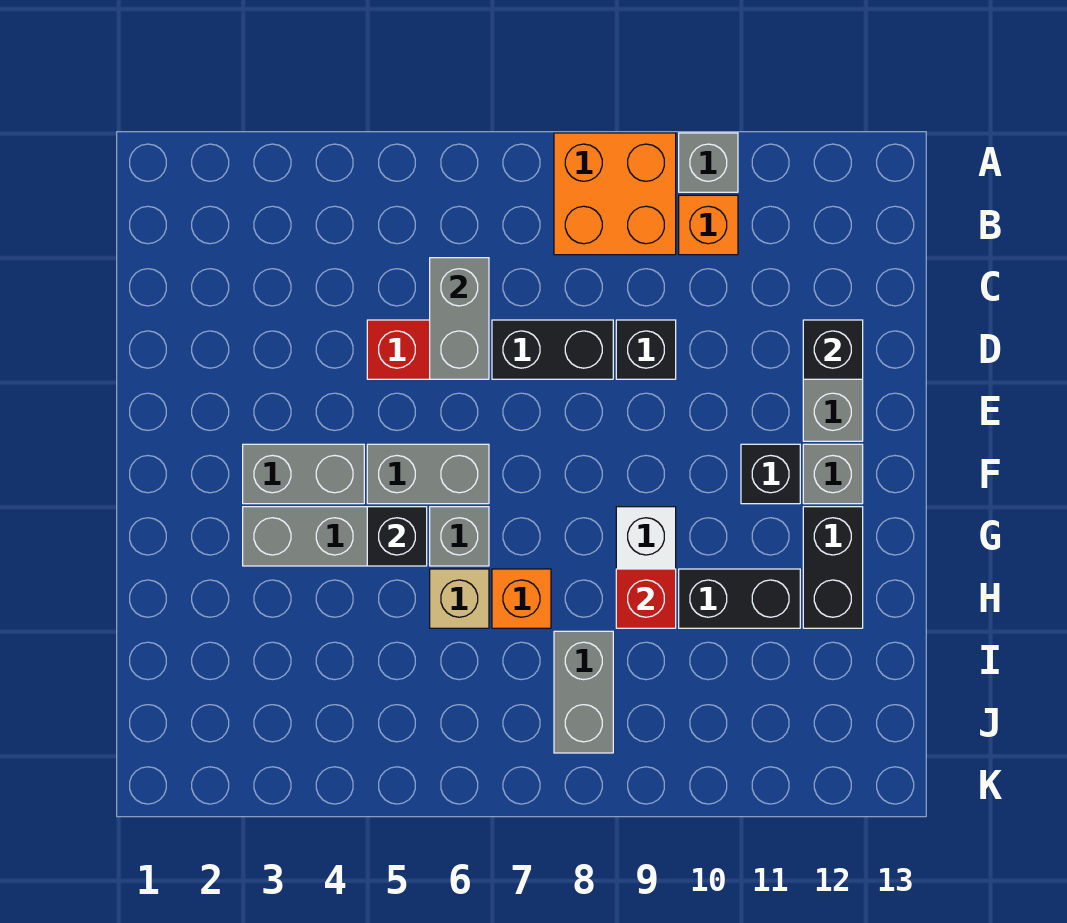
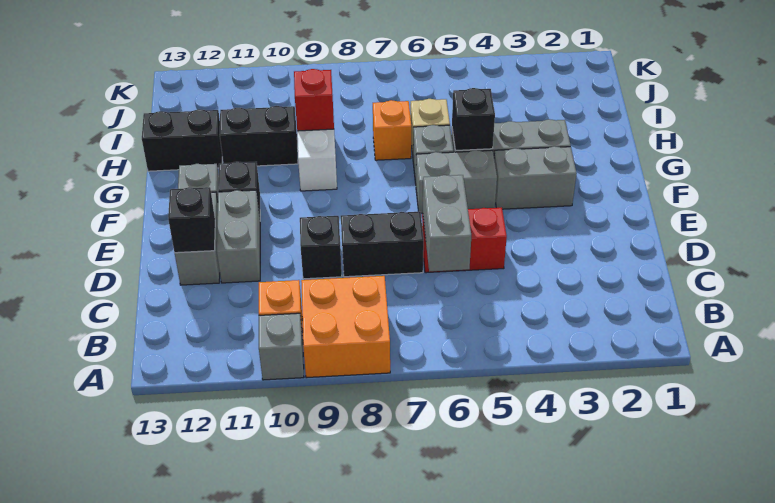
black 1x2 brick [803,507,863,628] -> black 1x2 brick turned to [142,109,222,171]
grey 1x2 brick [554,631,613,753] -> grey 1x2 brick moved to [217,190,260,283]

